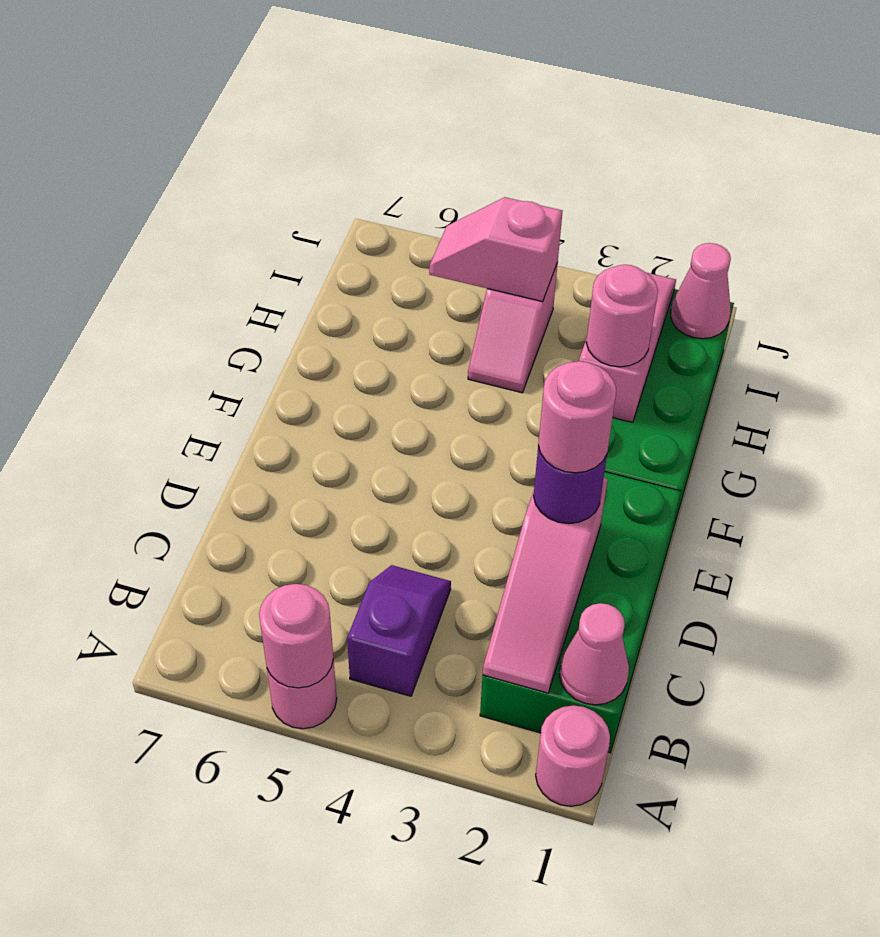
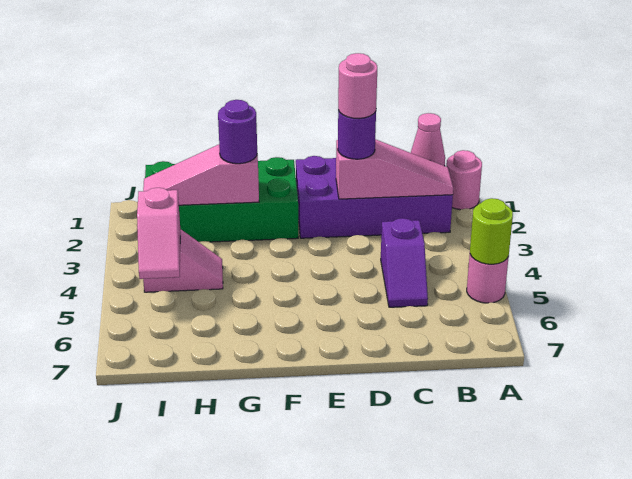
pink 1x1 round brick [259,584,333,688] -> lime 1x1 round brick [470,198,513,264]
green 2x4 brick [480,472,681,753] -> purple 2x4 brick [296,156,453,238]
purple 1x2 slope [347,565,451,696] -> purple 1x2 slope turned to [381,218,428,307]
pink 1x1 round brick [586,265,658,367] -> purple 1x1 round brick [218,100,257,164]
pink 1x1 cone [671,243,731,339] -> none

